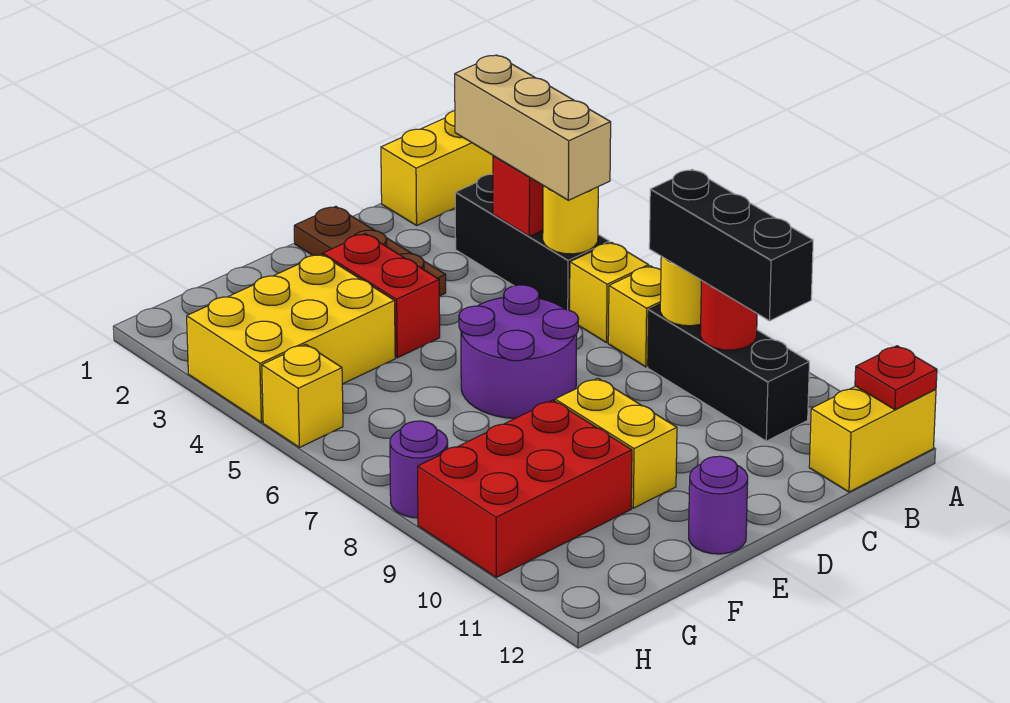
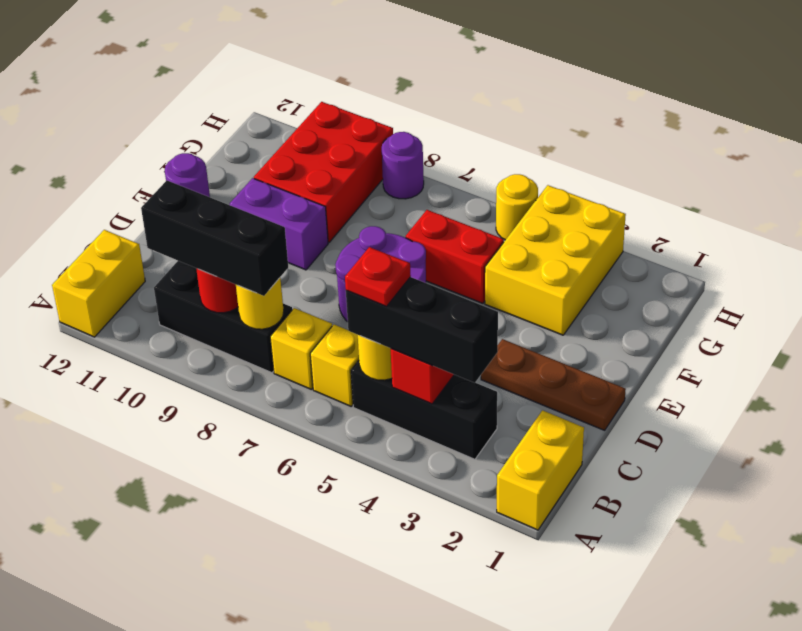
red 1x1 plate [855,346,937,410] -> red 1x1 plate moved to [345,247,411,306]
tan 1x3 brick [455,55,611,200] -> black 1x3 brick [346,277,498,383]
red 1x2 brick [323,234,440,358] -> red 1x2 brick moved to [406,210,504,303]
yellow 1x2 brick [555,378,677,508] -> purple 1x2 brick [230,178,328,270]
yellow 1x1 brick [262,344,343,447] -> yellow 1x1 round brick [496,174,538,240]

